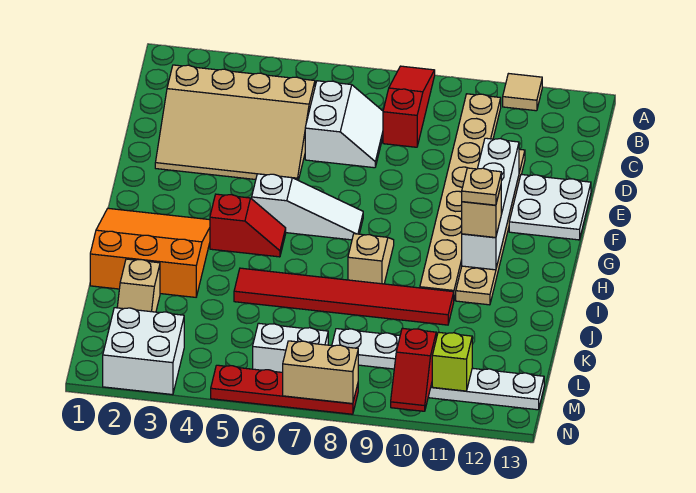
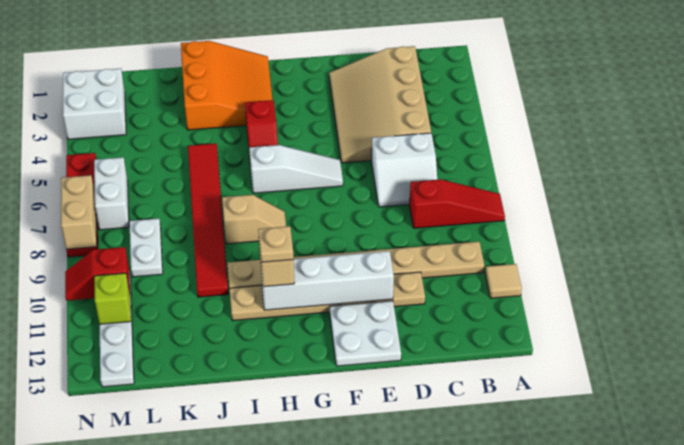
white 1x3 slope [252,174,363,240] -> white 1x3 slope turned to [249,145,343,193]
tan 1x2 slope [117,259,160,312] -> none

